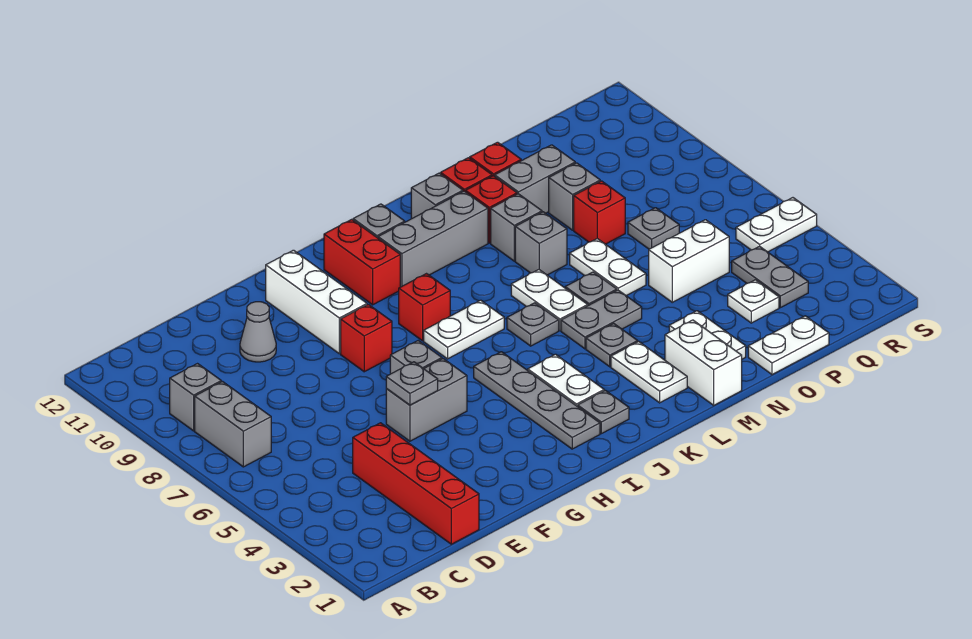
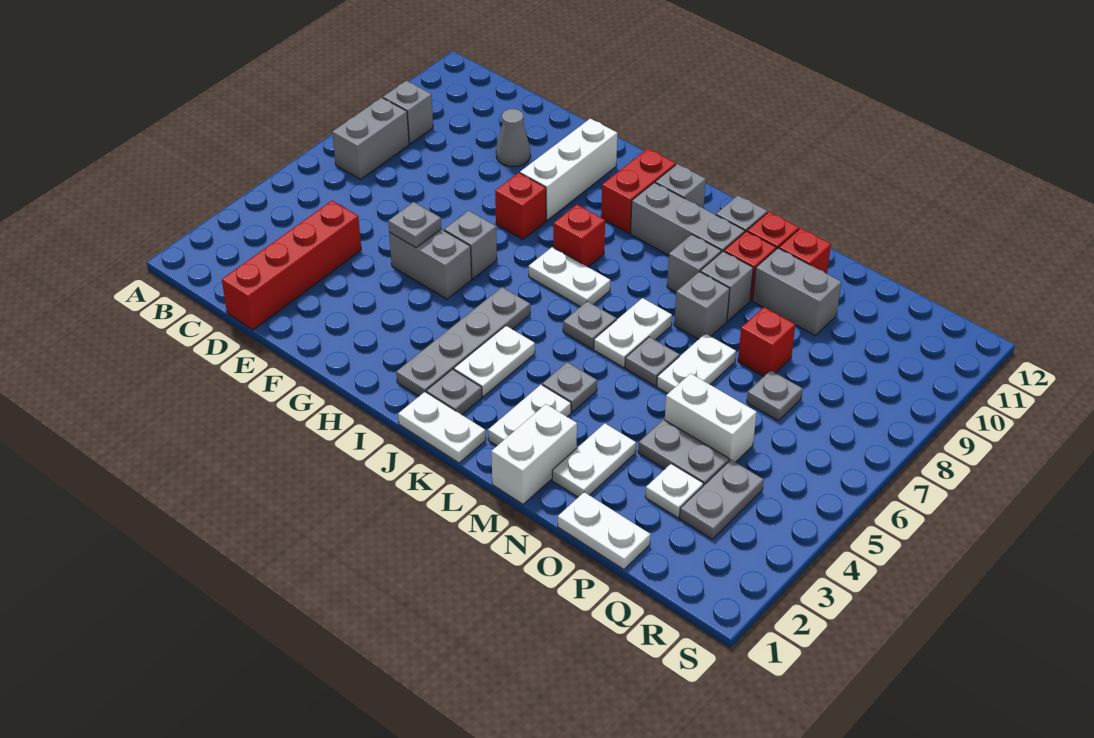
grey 1x2 plate [561,290,642,349] -> grey 1x2 plate moved to [638,420,729,486]
grey 1x1 brick [549,163,600,230] -> grey 1x1 brick moved to [667,234,721,292]
white 1x2 plate [736,198,817,252] -> white 1x2 plate moved to [398,392,486,463]

